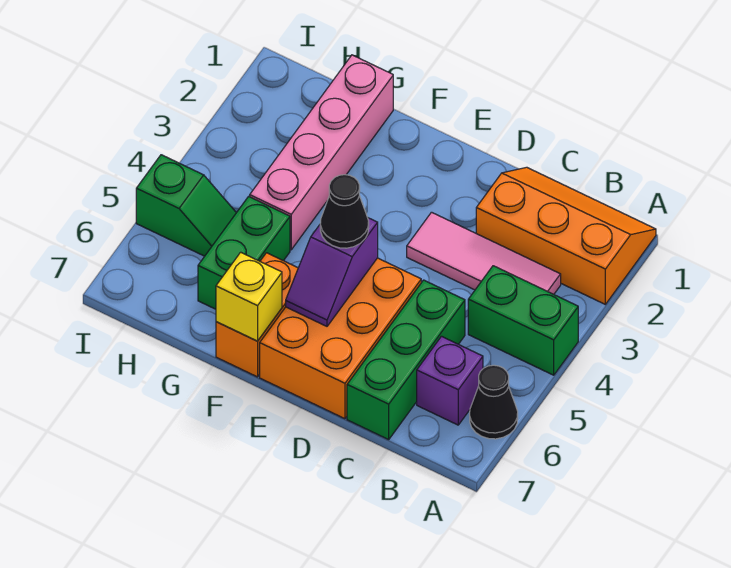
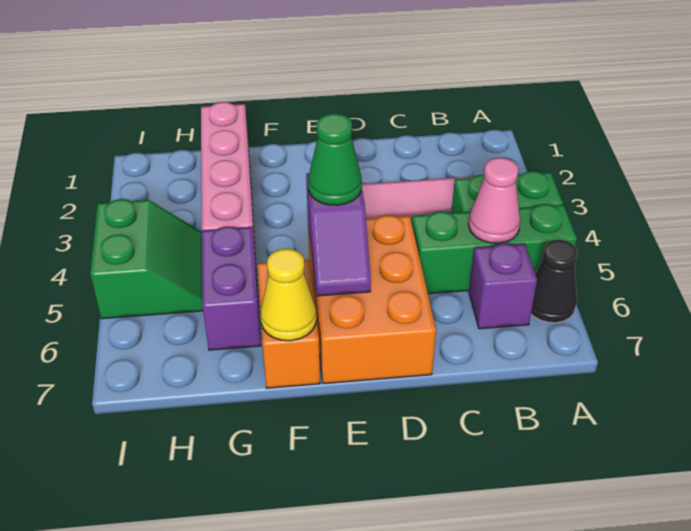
orange 2x3 slope [476,167,656,304] -> none
none -> pink 1x1 cone [469,158,520,243]
green 1x3 brick [347,280,465,440] -> green 1x3 brick turned to [412,204,577,294]
black 1x1 cone [320,175,369,248] -> green 1x1 cone [308,113,362,205]
yellow 1x1 brick [216,252,282,341] -> yellow 1x1 cone [261,249,317,341]
green 1x2 brick [198,197,290,309] -> purple 1x2 brick [202,226,261,350]
green 1x2 slope [136,155,236,256] -> green 2x2 slope [90,199,203,319]

